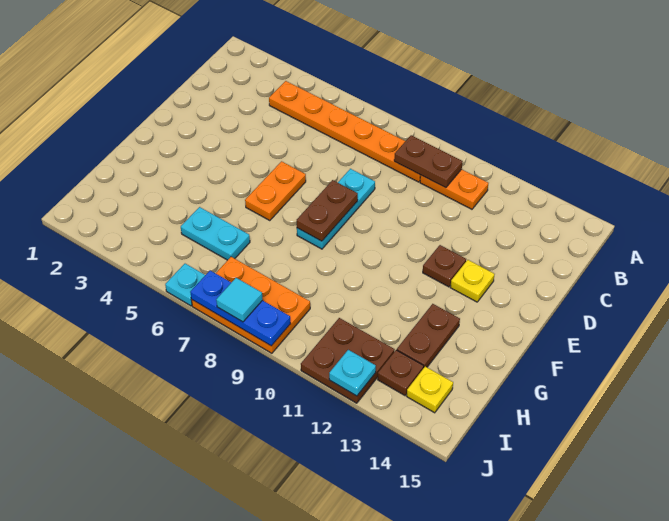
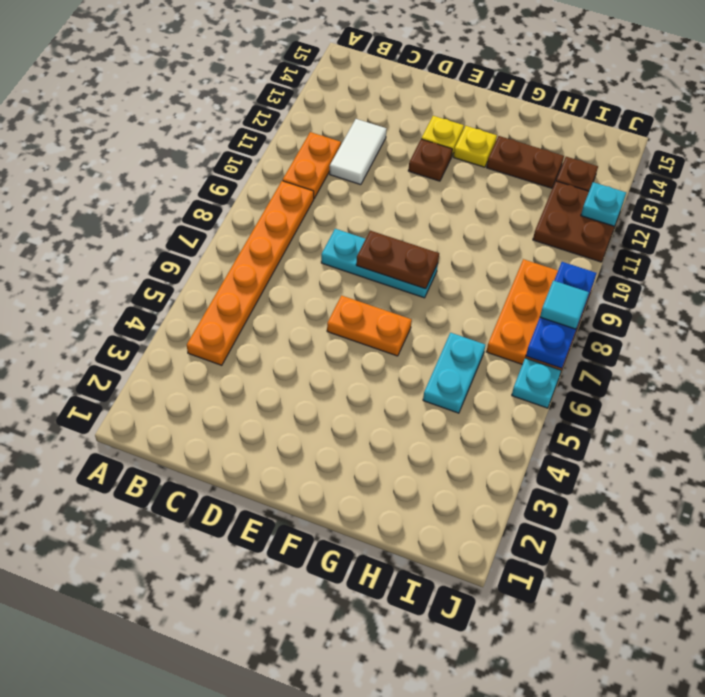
brown 1x2 plate [394,135,463,188] -> none
none -> white 1x2 tile [330,119,387,185]
yellow 1x1 plate [407,367,453,413] -> yellow 1x1 plate moved to [454,126,497,167]

